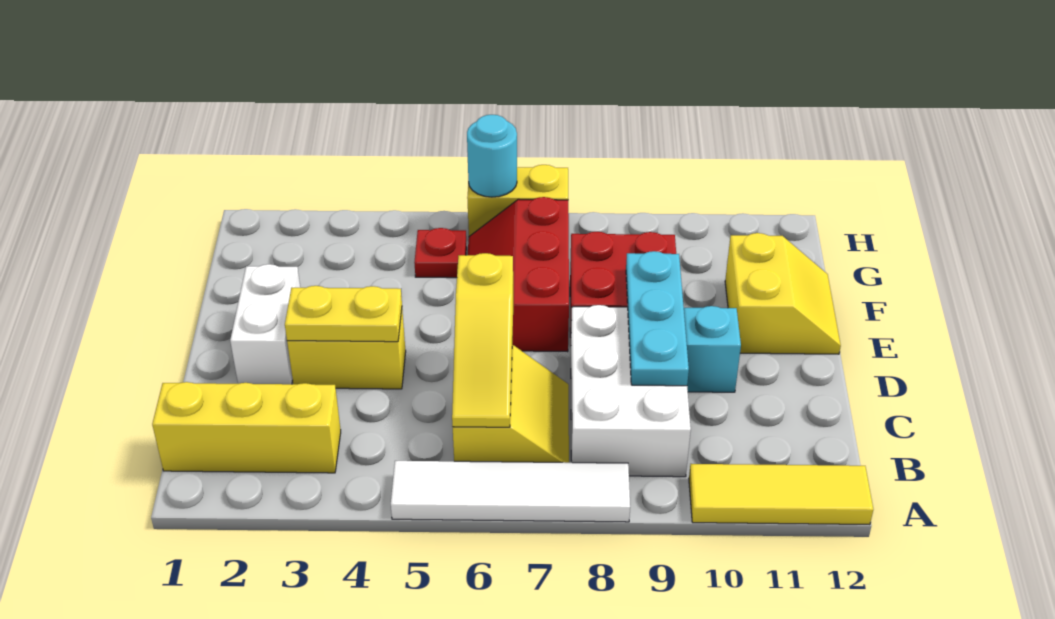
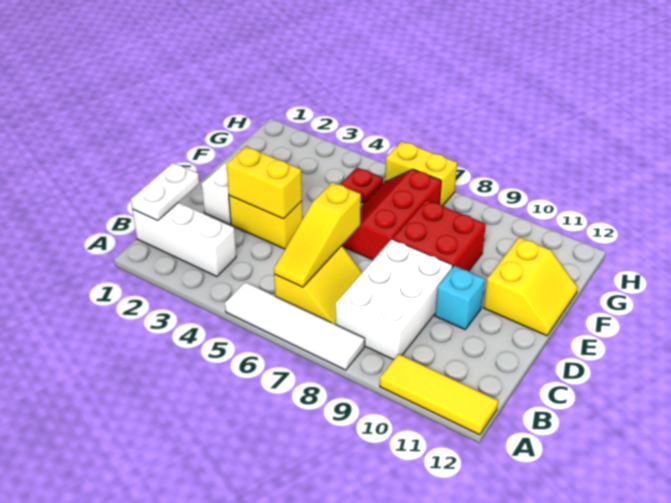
yellow 1x3 brick [152,382,341,473] -> white 1x3 brick [132,203,236,277]
none -> white 1x2 plate [131,163,199,221]
cyan 1x3 plate [626,251,689,386] -> none
yellow 1x2 plate [285,286,402,342] -> yellow 1x2 brick [226,146,302,219]
cyan 1x1 round brick [467,115,517,197] -> none

